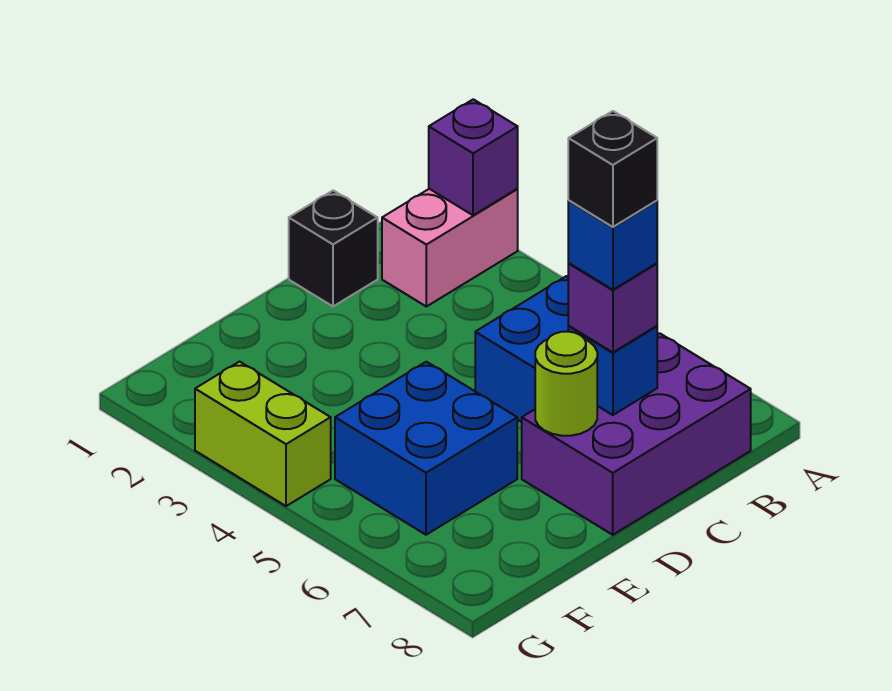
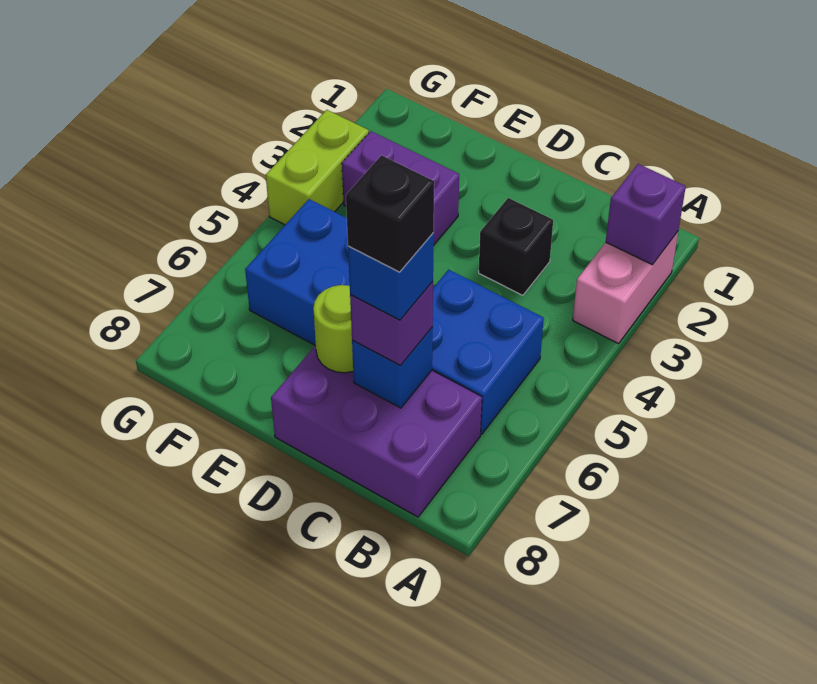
pink 1x2 brick [382,189,518,307] -> pink 1x2 brick turned to [573,232,678,344]
black 1x1 brick [289,191,378,306] -> black 1x1 brick moved to [479,198,553,295]
none -> purple 1x2 brick [342,131,459,246]

